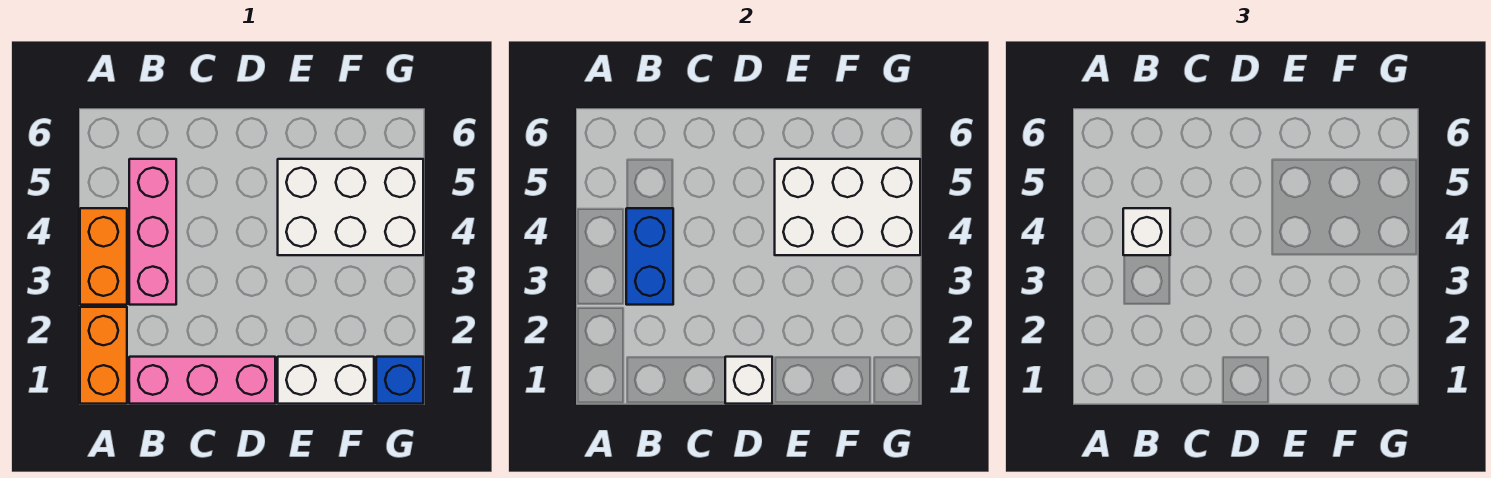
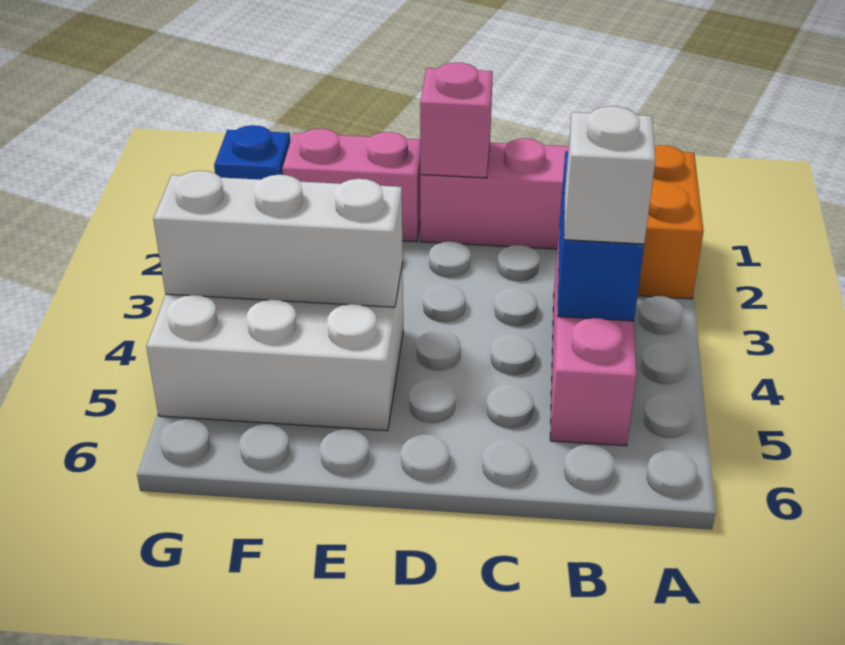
orange 1x2 brick [80,208,127,305] -> none
white 1x1 brick [725,357,772,404] -> pink 1x1 brick [420,62,493,178]
white 1x2 brick [278,357,374,404] -> pink 1x2 brick [282,129,420,241]
white 2x3 brick [775,159,920,255] -> white 1x3 brick [153,171,403,307]

